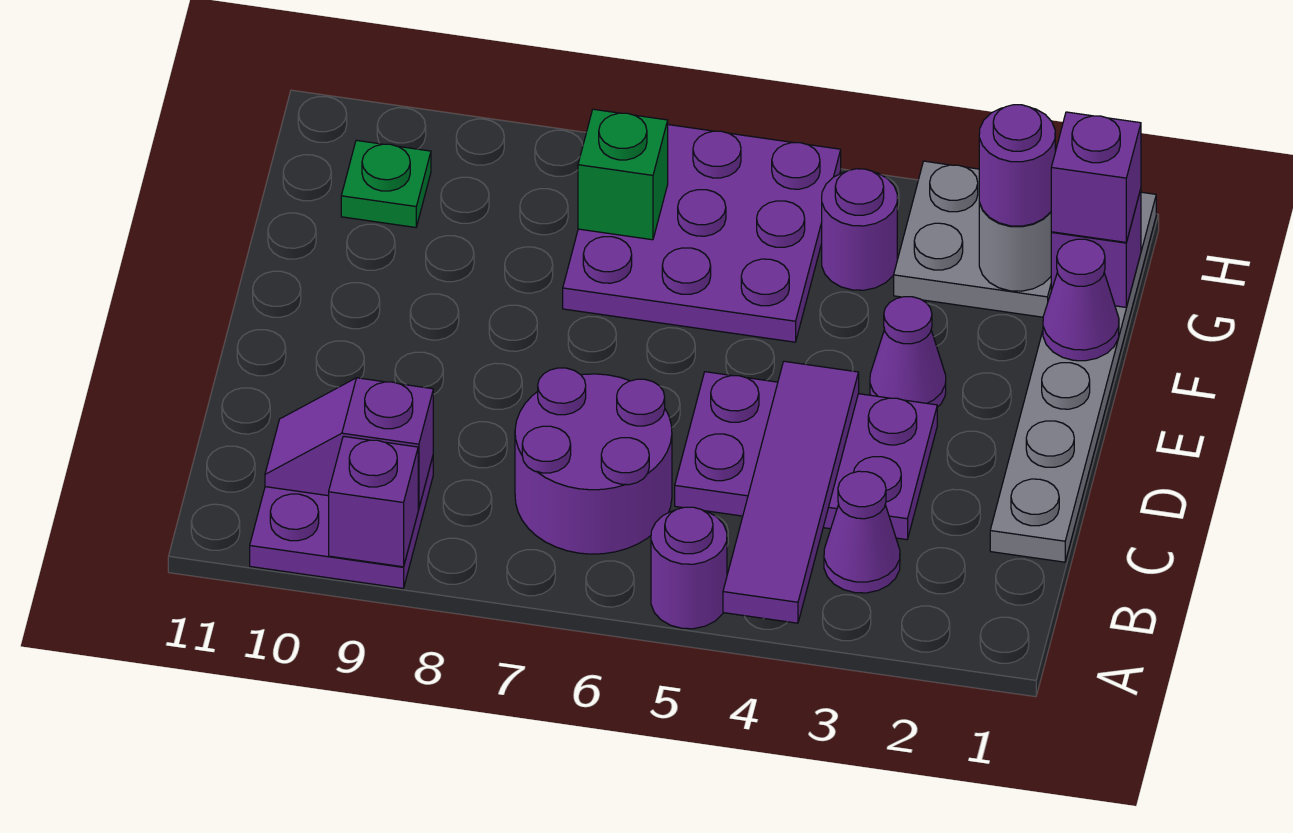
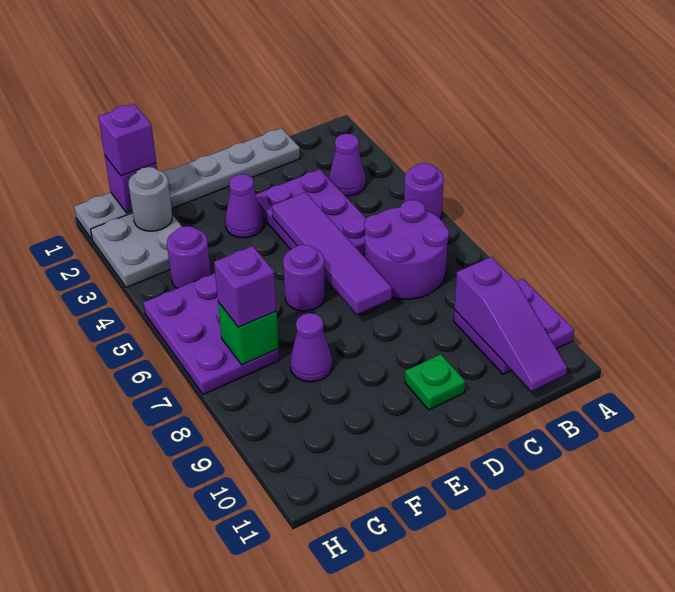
purple 1x4 tile [723,361,859,623] -> purple 1x4 tile turned to [272,192,392,314]
purple 1x1 brick [329,436,418,567] -> purple 1x1 brick moved to [214,246,277,327]
purple 1x2 slope [265,378,433,509] -> purple 1x3 slope [454,257,567,391]
purple 1x1 cone [1043,239,1119,361] -> purple 1x1 cone moved to [290,313,332,382]
purple 3x3 plate [563,125,841,342] -> purple 2x3 plate [144,273,280,394]
purple 1x1 round brick [979,105,1055,226] -> purple 1x1 round brick moved to [283,245,325,311]
green 1x1 plate [341,140,431,227] -> green 1x1 plate moved to [405,354,465,410]

